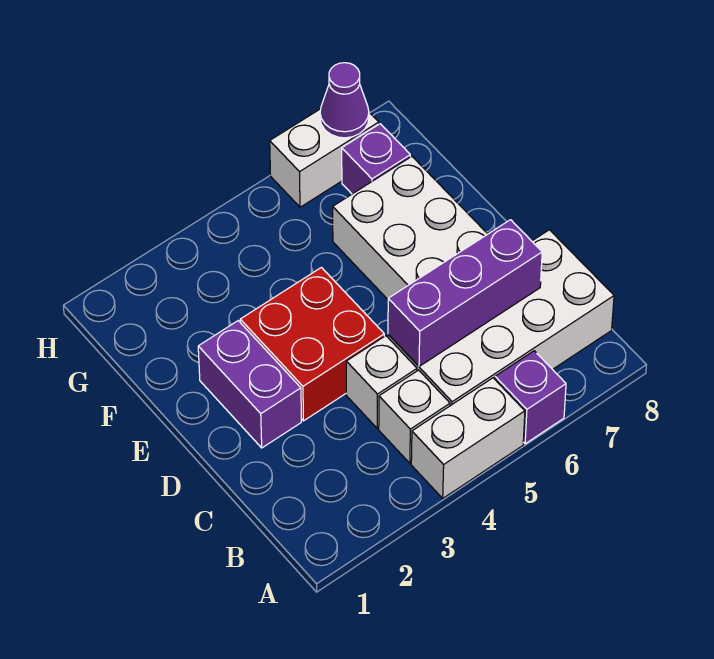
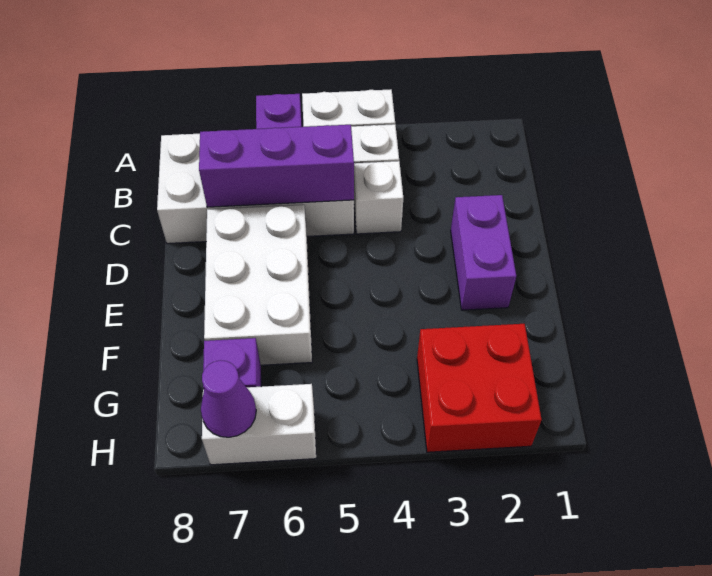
red 2x2 brick [240,268,384,421] -> red 2x2 brick moved to [417,324,542,452]

